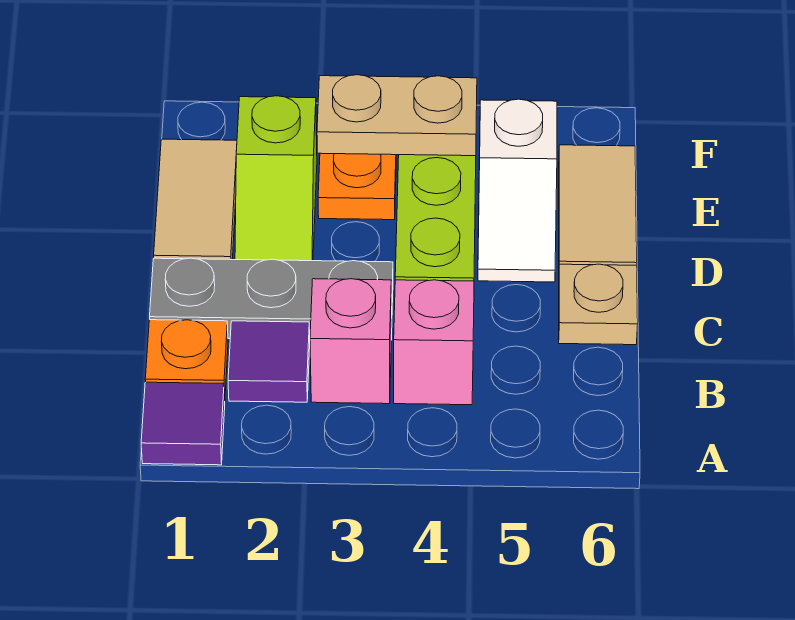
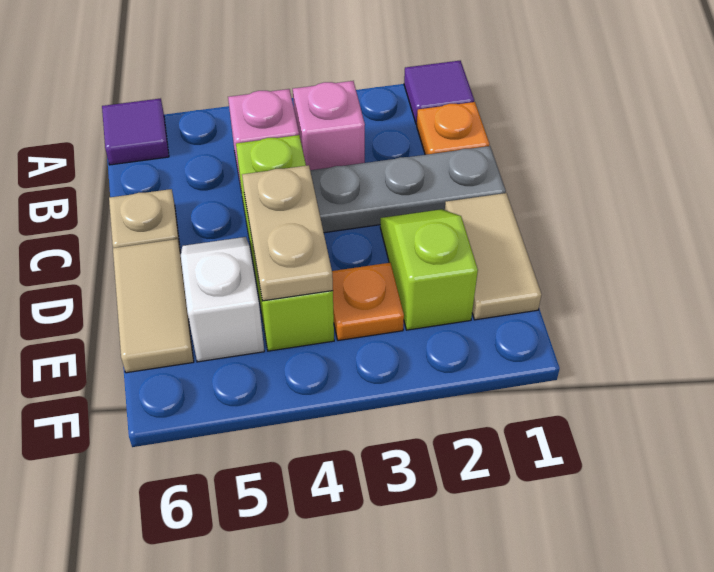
purple 1x1 tile [228,321,310,402] -> purple 1x1 tile moved to [102,98,169,165]
tan 1x2 plate [317,75,477,156] -> tan 1x2 plate turned to [242,165,333,301]

